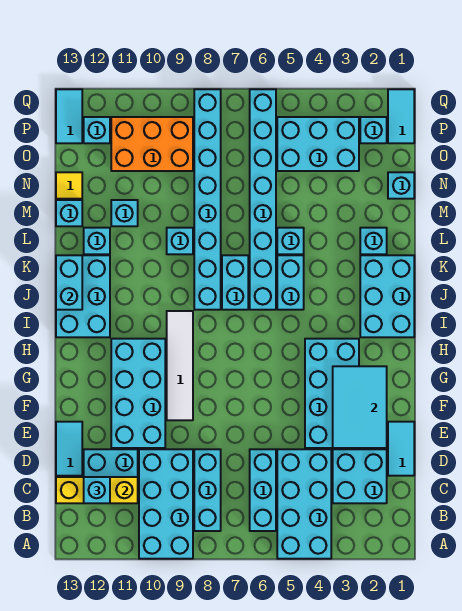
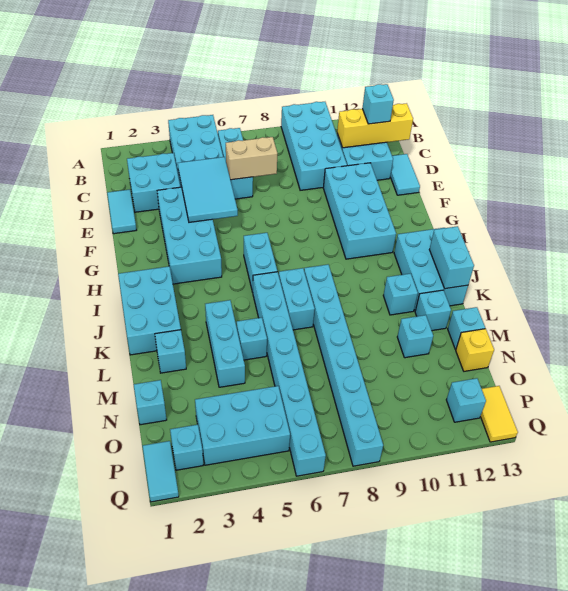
cyan 1x3 brick [194,449,221,531] -> cyan 1x3 brick moved to [205,300,245,387]
none -> tan 1x2 brick [226,137,277,180]
cyan 2x3 tile [333,366,387,448] -> cyan 2x3 tile moved to [178,157,238,222]
white 1x4 tile [167,311,193,420] -> none
cyan 1x2 brick [277,255,304,310] -> cyan 1x2 brick moved to [244,233,277,292]
cyan 1x1 brick [167,228,193,254] -> cyan 1x1 brick moved to [383,273,418,315]
yellow 1x1 tile [56,172,82,199] -> yellow 1x1 brick [456,329,494,371]
orange 2x3 brick [111,117,193,171] -> none
cyan 1x2 tile [56,89,82,143] -> yellow 1x2 tile [480,386,518,442]

